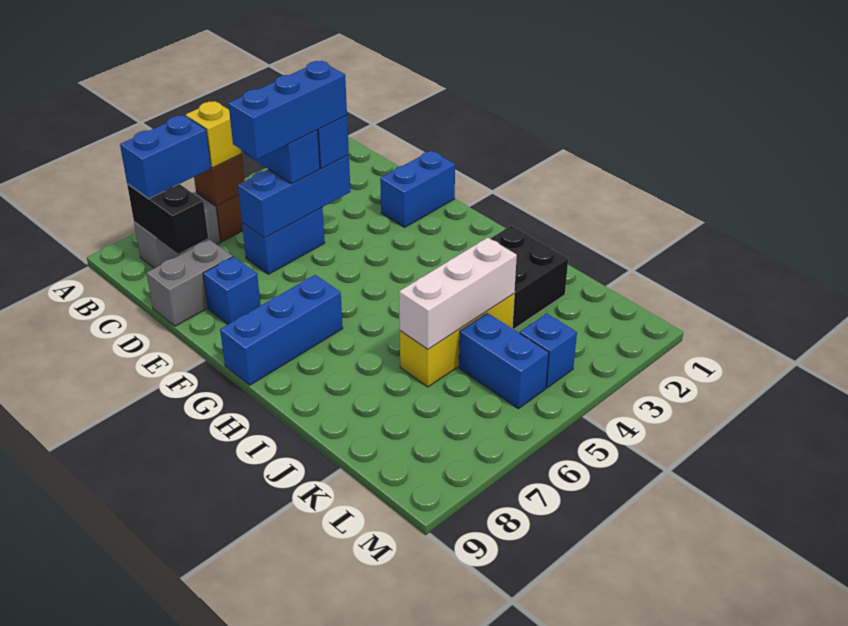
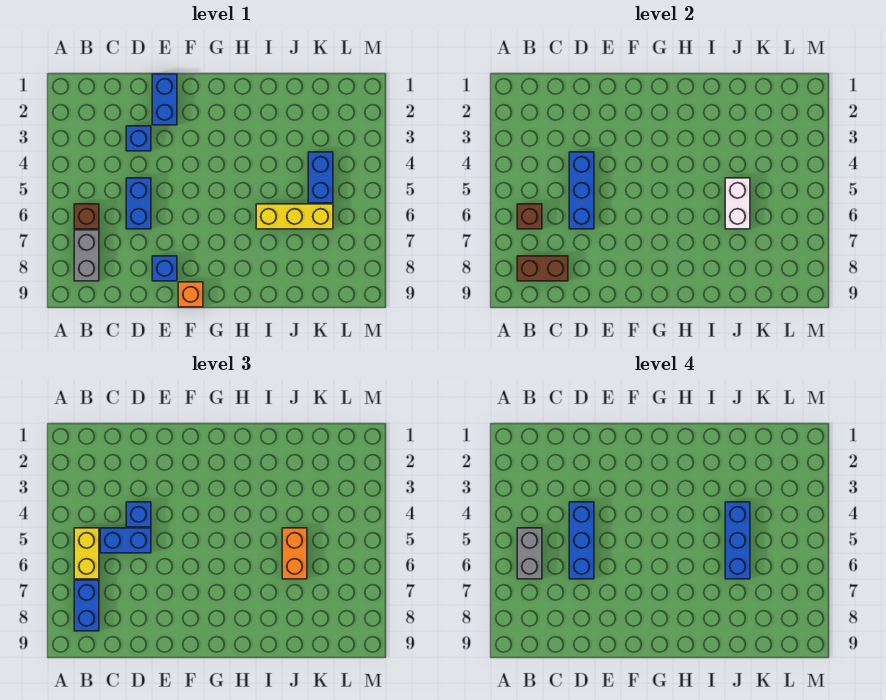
yellow 1x1 brick [185,101,242,168] -> yellow 1x2 brick [74,528,99,579]
black 1x2 brick [127,184,208,254] -> brown 1x2 brick [517,256,568,281]
grey 1x2 brick [147,240,233,326] -> grey 1x2 brick moved to [517,528,542,579]
none -> orange 1x1 brick [178,282,203,307]
blue 1x3 brick [220,275,343,385] -> blue 1x3 brick moved to [725,502,750,579]
black 2x2 brick [490,226,568,329] -> none
yellow 1x3 brick [400,294,514,387] -> yellow 1x3 brick turned to [256,204,333,229]
white 1x3 brick [399,237,517,349] -> white 1x2 brick [725,178,750,229]
none -> orange 1x2 brick [282,528,307,579]
blue 1x2 brick [459,313,549,409] -> blue 1x2 brick turned to [308,152,333,203]
blue 1x1 brick [520,314,577,388] -> blue 1x1 brick moved to [126,126,151,151]

